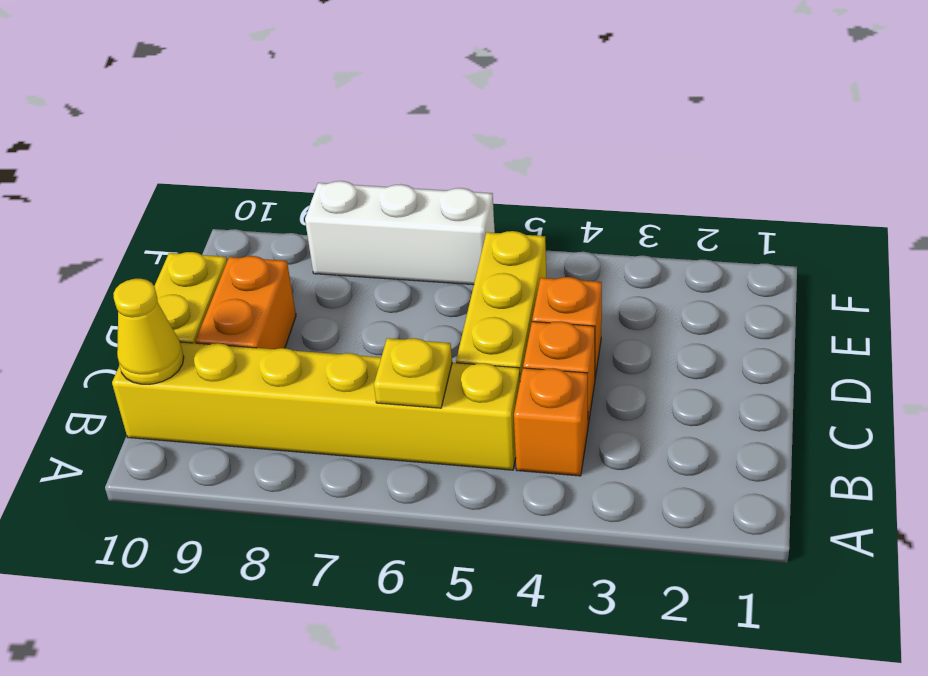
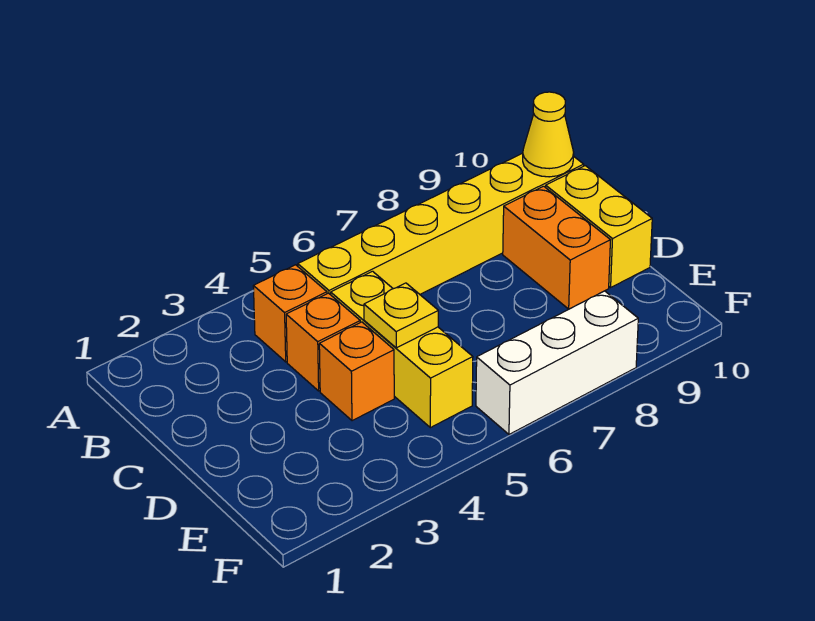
yellow 1x1 plate [374,338,452,408] -> yellow 1x1 plate moved to [364,283,438,348]

